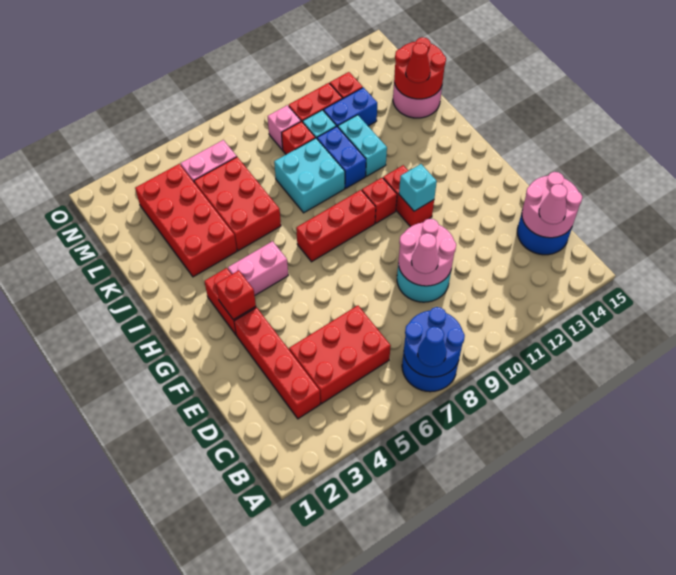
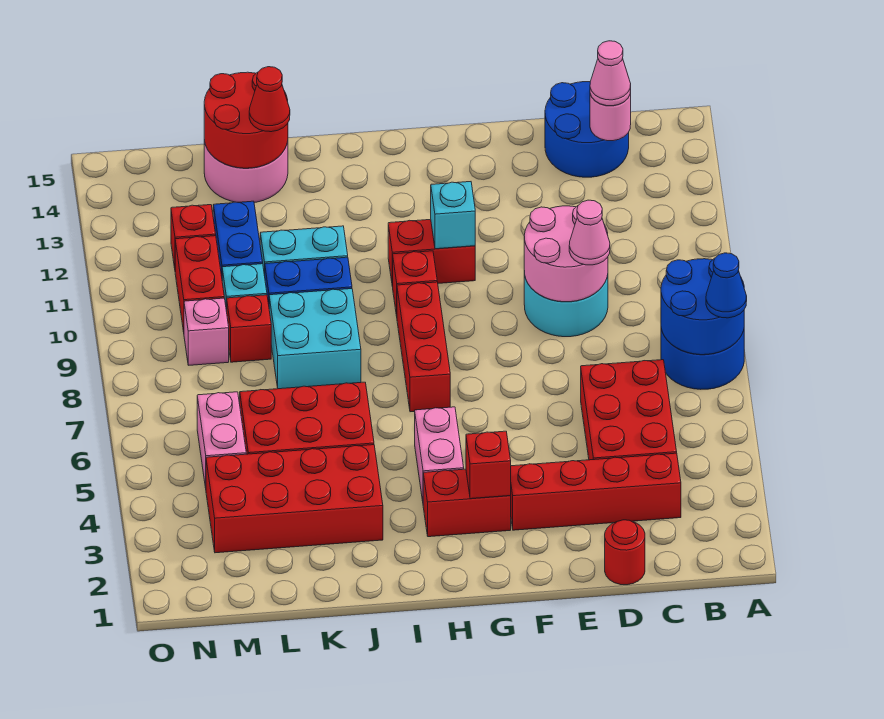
pink 2x2 round brick [522,172,582,238] -> pink 1x1 round brick [590,91,631,141]
none -> red 1x1 round brick [605,520,645,585]

